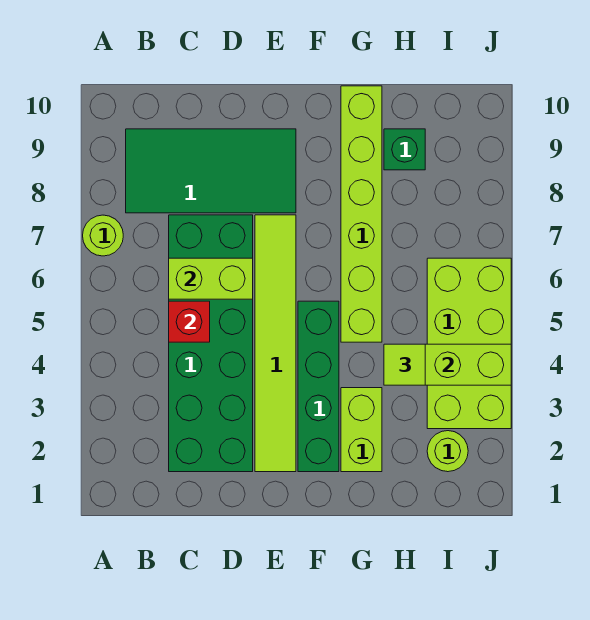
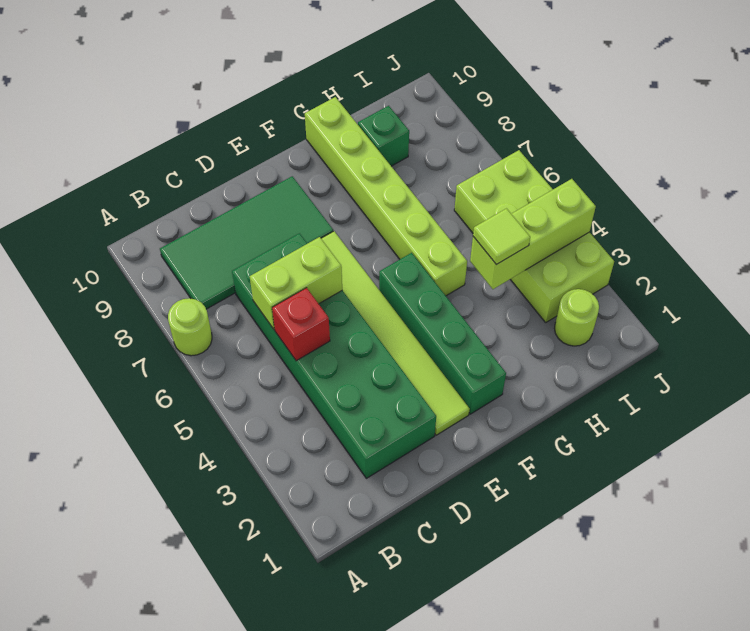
lime 1x2 brick [341,388,382,472] -> none

